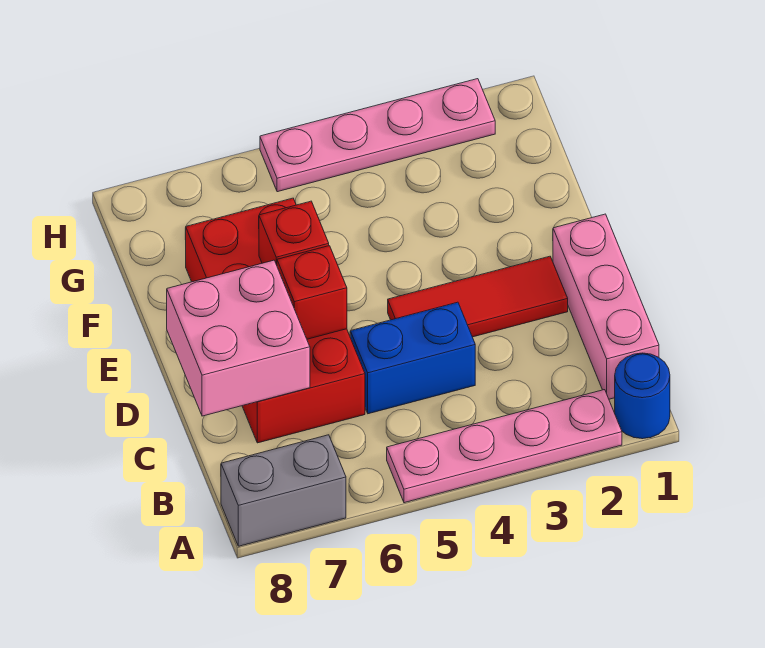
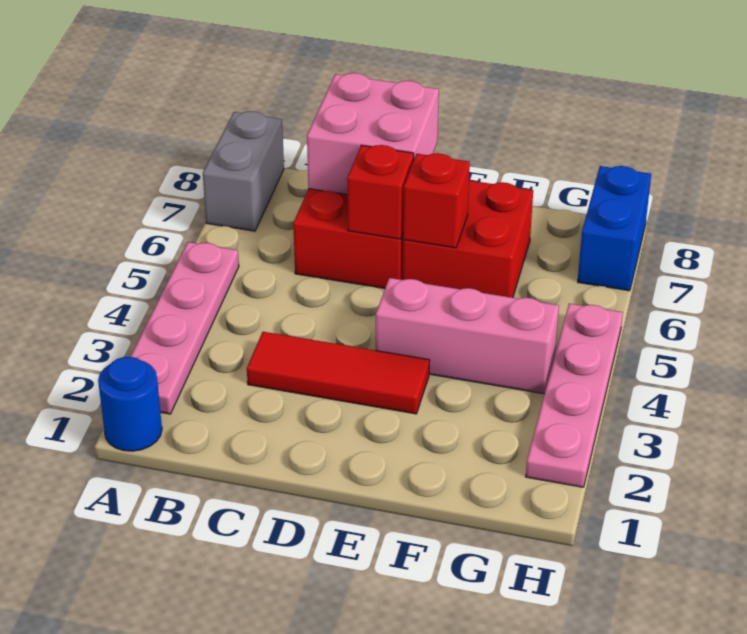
pink 1x3 brick [553,214,659,399] -> pink 1x3 brick moved to [376,278,559,394]
blue 1x2 brick [350,302,475,414] -> blue 1x2 brick moved to [578,166,651,291]
red 1x3 tile [388,256,568,337] -> red 1x3 tile turned to [247,332,430,414]

